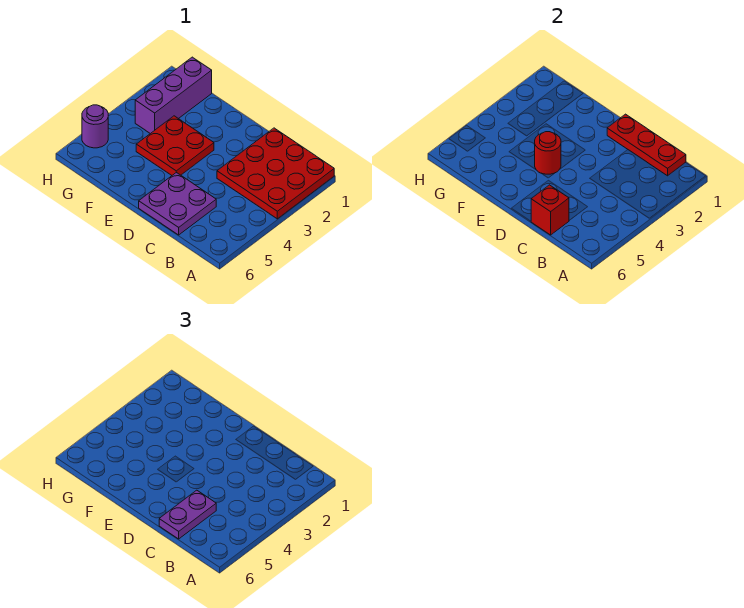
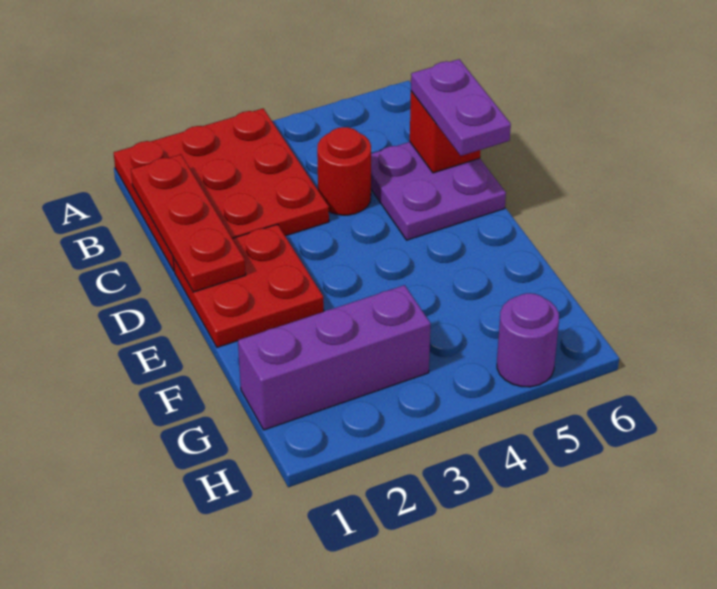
purple 1x2 plate [159,490,216,539] -> purple 1x2 plate turned to [411,59,511,156]
red 2x2 plate [136,116,214,175] -> red 2x2 plate moved to [173,224,324,347]
red 1x1 round brick [535,132,561,174] -> red 1x1 round brick moved to [317,127,371,215]

